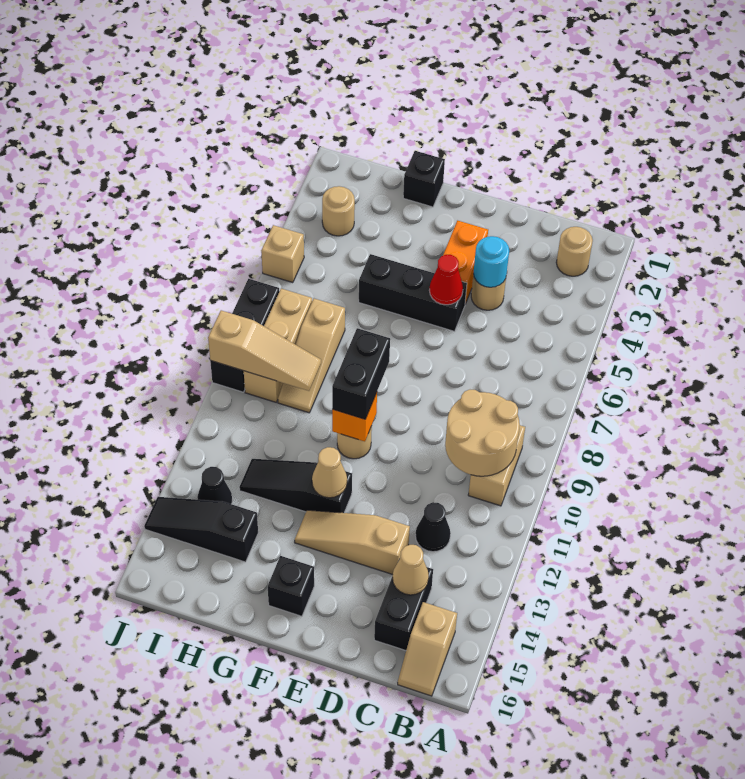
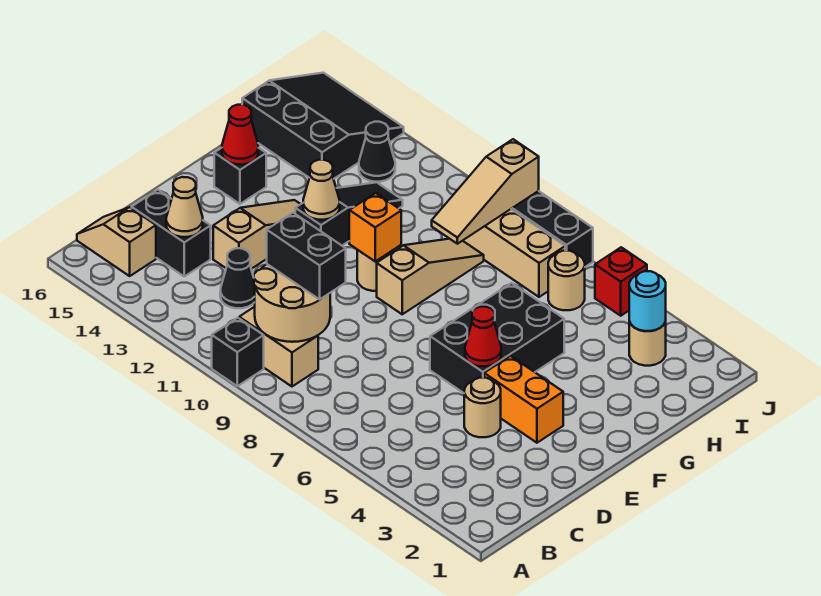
tan 1x1 round brick [556,227,593,276] -> tan 1x1 round brick moved to [548,251,585,310]
cyan 1x1 round brick [473,236,509,287] -> cyan 1x1 round brick moved to [629,271,666,331]
black 1x3 brick [359,254,467,331] -> black 2x3 brick [430,283,564,393]
black 1x2 brick [332,328,390,419] -> black 1x2 brick moved to [267,213,346,300]
none -> red 1x1 cone [222,105,258,165]
black 1x1 brick [403,151,445,207] -> black 1x1 brick moved to [212,318,264,386]
tan 1x3 slope [278,299,345,413] -> tan 1x3 slope turned to [377,239,484,314]
black 1x3 slope [144,497,258,562] -> black 3x3 slope [242,73,404,179]
tan 1x1 brick [261,225,304,283] -> red 1x1 brick [595,247,647,316]

